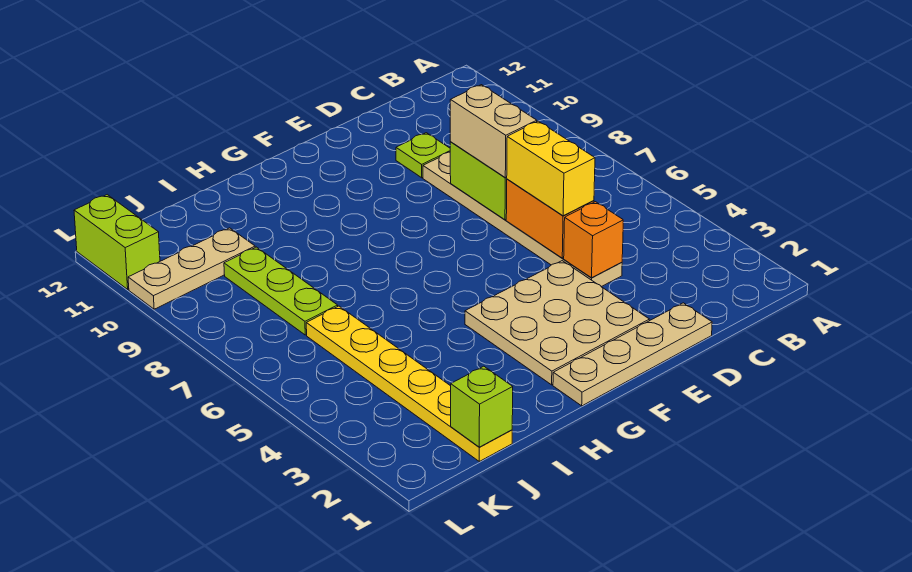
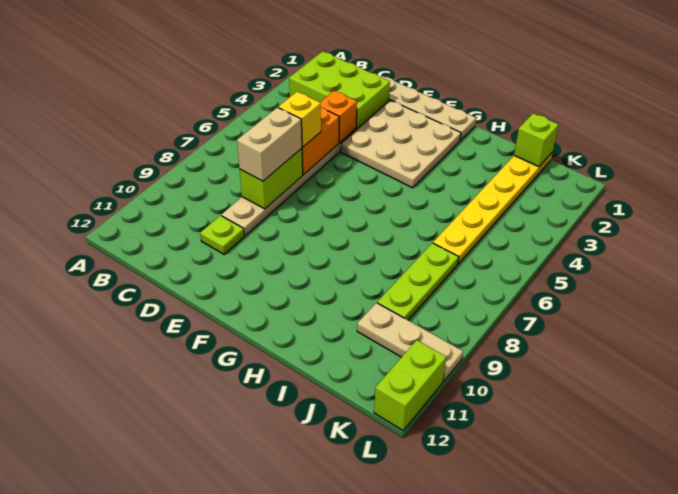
none -> lime 2x3 brick [289,51,390,130]
yellow 1x2 brick [507,121,595,216] -> yellow 1x1 brick [278,92,321,147]

